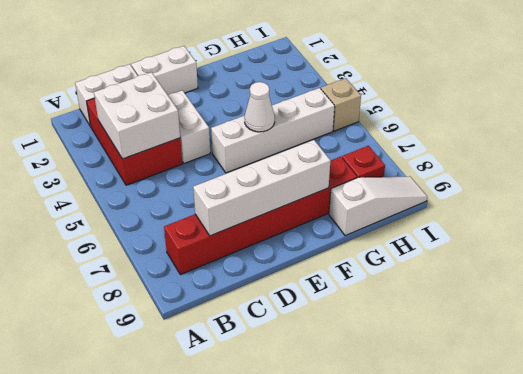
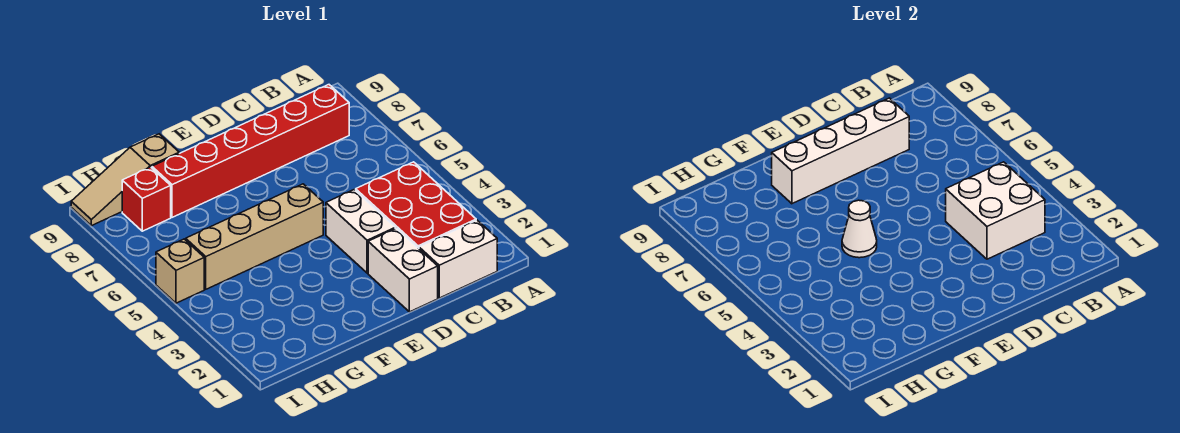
white 1x2 brick [131,46,198,95] -> white 1x2 brick turned to [368,228,438,312]
white 1x4 brick [211,88,335,173] -> tan 1x4 brick [186,184,323,289]
white 1x3 slope [329,176,427,236] -> tan 1x3 slope [71,134,179,226]

